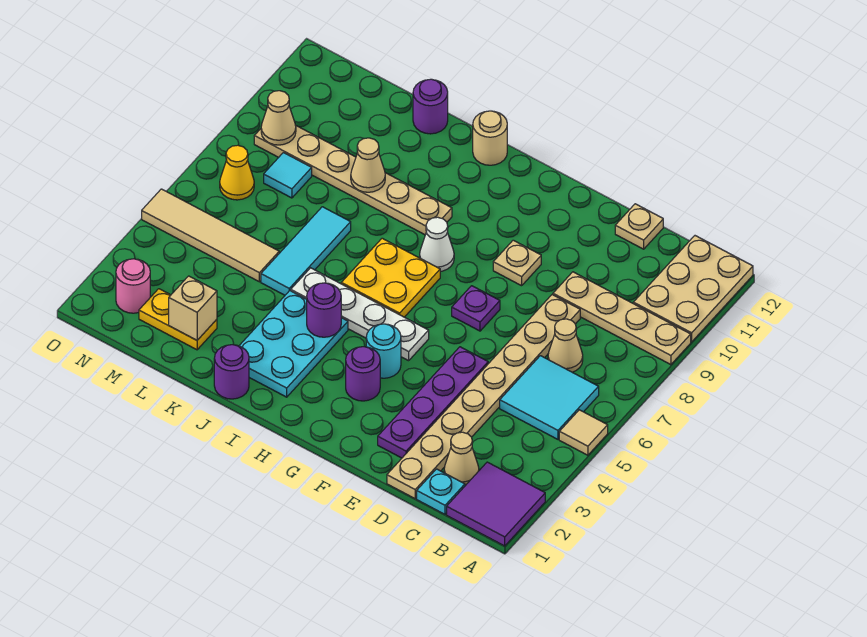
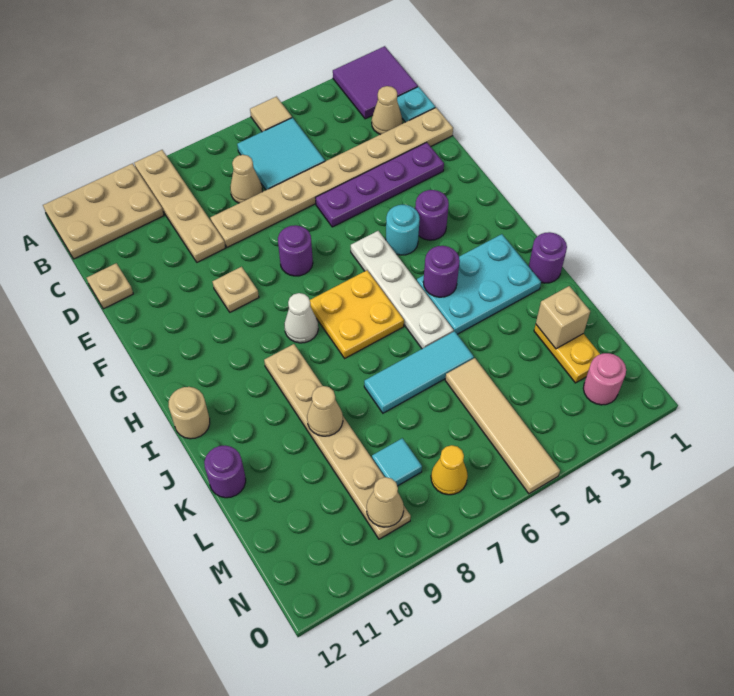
purple 1x1 plate [452,286,500,331] -> purple 1x1 round brick [278,225,313,276]

